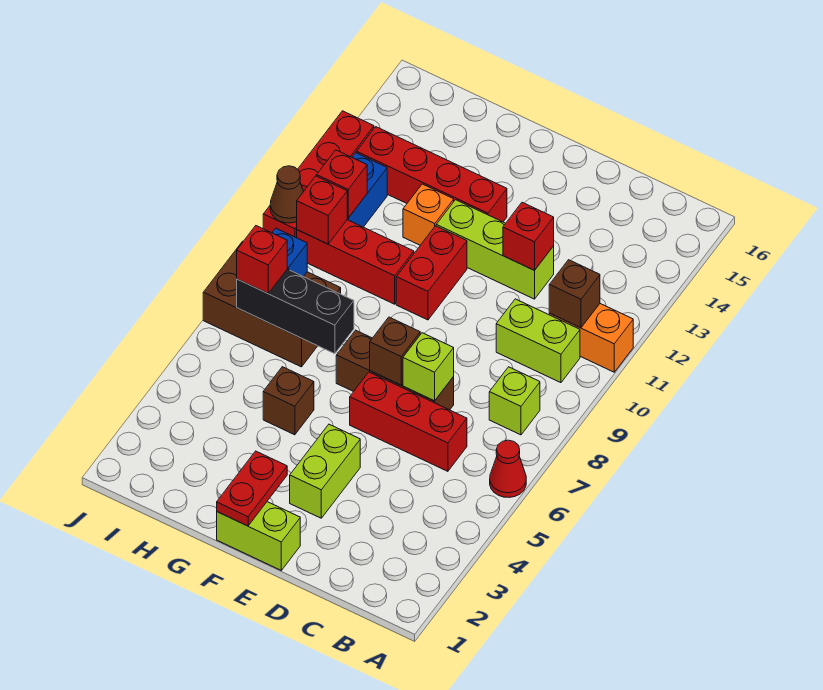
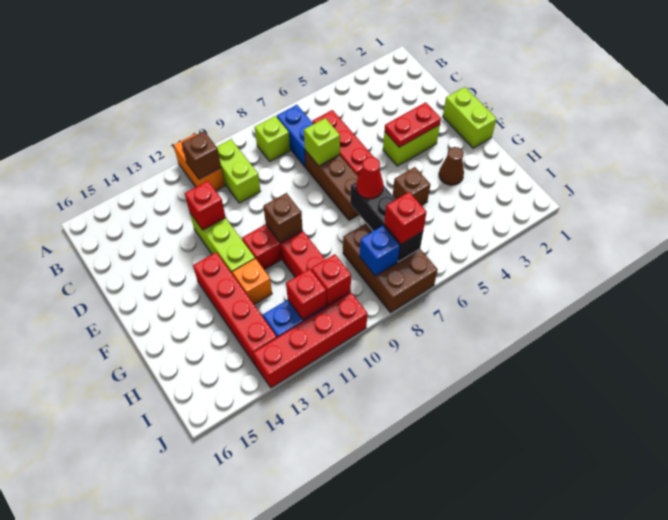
red 1x1 cone [490,440,526,497] -> red 1x1 cone moved to [356,157,383,199]
none -> blue 1x2 brick [277,105,313,167]
brown 1x1 brick [370,317,420,385] -> brown 1x1 brick moved to [263,193,302,243]
red 1x2 plate [217,451,287,526] -> red 1x2 plate moved to [385,102,441,147]
brown 1x1 cone [270,166,303,223] -> brown 1x1 cone moved to [439,147,464,185]

